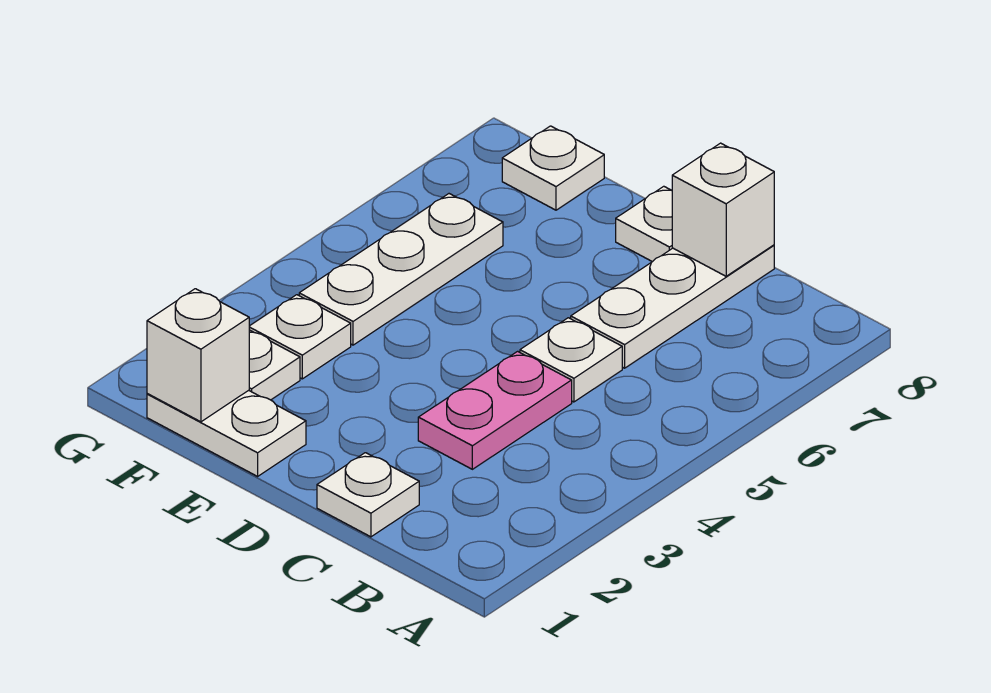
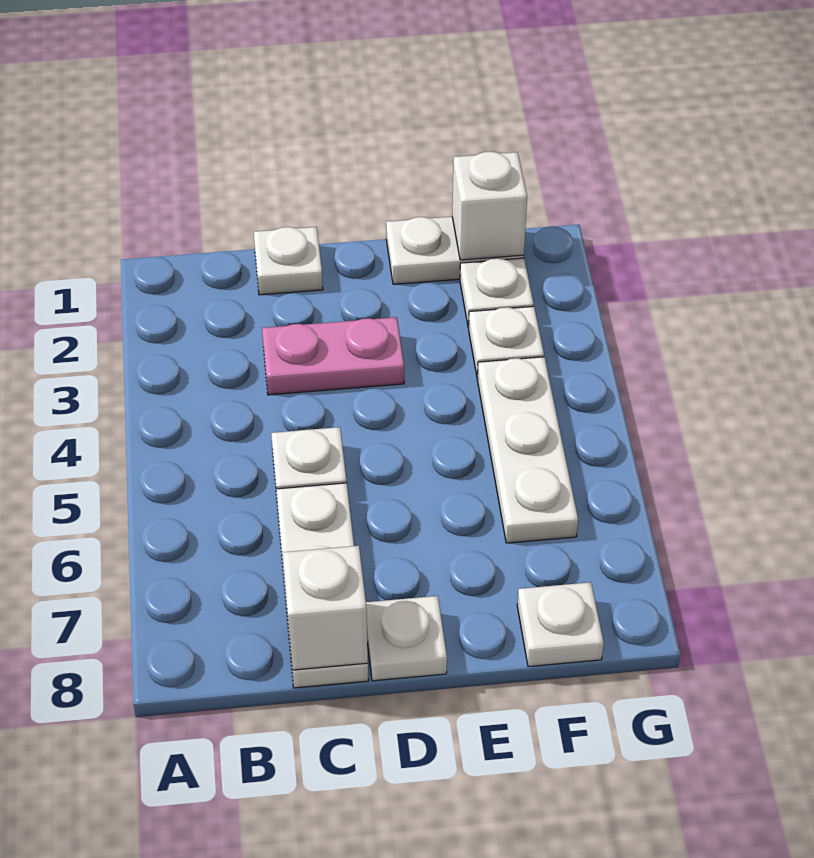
pink 1x2 plate [418,351,572,469] -> pink 1x2 plate turned to [262,317,404,395]

